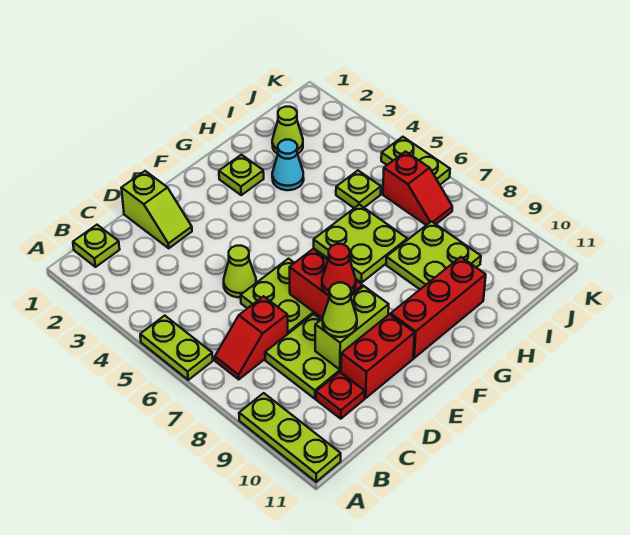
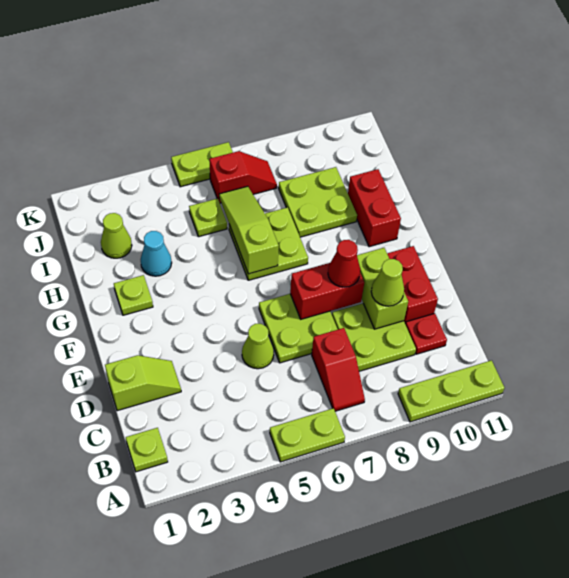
red 1x3 brick [391,257,486,358] -> red 1x2 brick [348,169,401,247]
none -> lime 1x3 slope [219,186,279,274]

